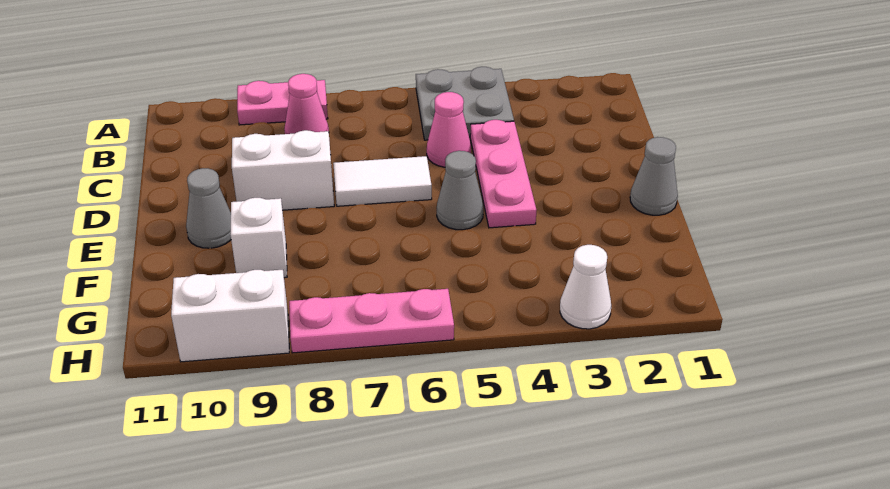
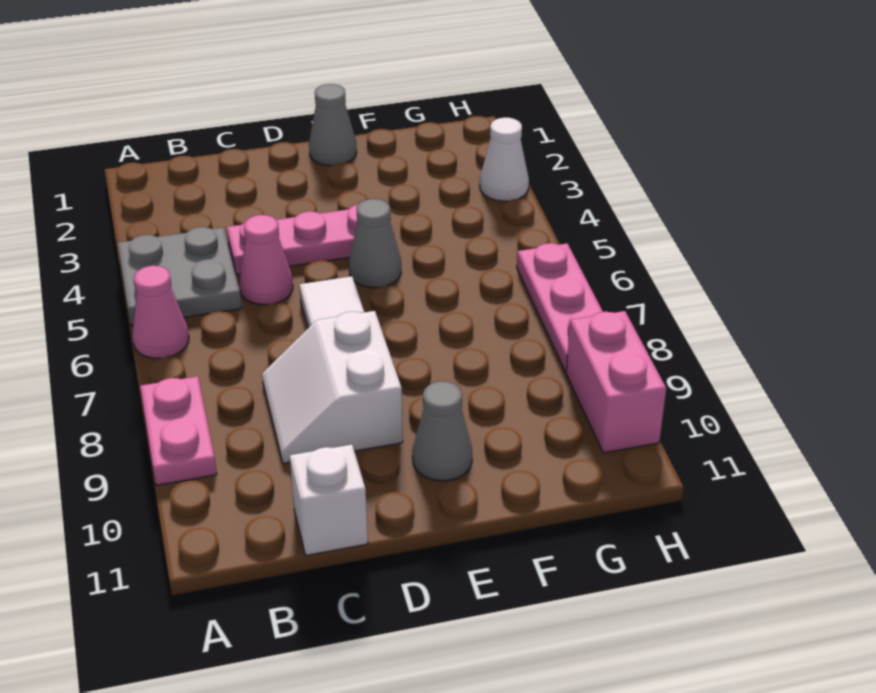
pink 1x1 cone [284,74,329,134] -> pink 1x1 cone moved to [132,266,189,358]
white 1x1 brick [230,198,287,278] -> white 1x1 brick moved to [290,445,368,556]
white 1x2 brick [171,270,289,362] -> pink 1x2 brick [566,311,666,453]

